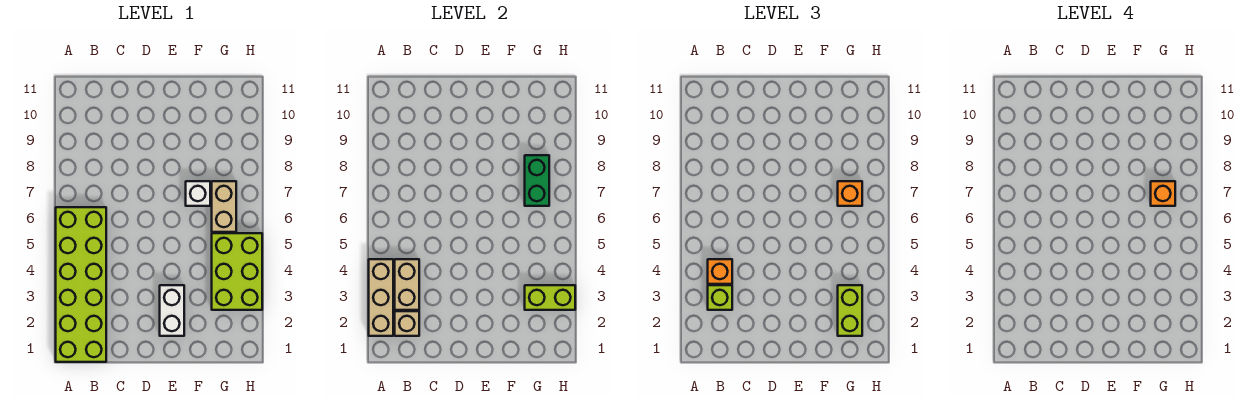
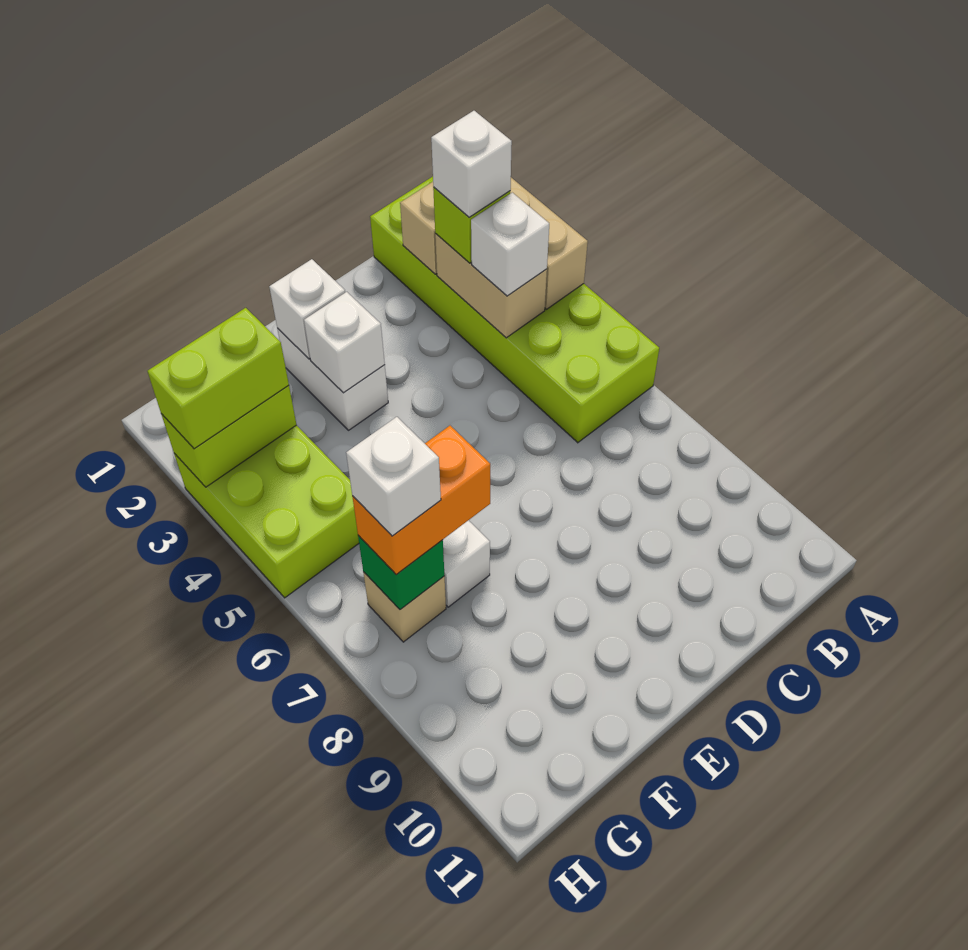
none -> white 1x1 brick [431,111,512,217]
orange 1x1 brick [708,259,732,284] -> white 1x1 brick [471,193,549,296]
none -> white 1x1 brick [269,259,345,359]
none -> white 1x1 brick [304,292,385,393]
lime 1x2 brick [838,285,862,336] -> lime 1x2 brick turned to [147,308,289,449]
tan 1x2 brick [212,181,236,232] -> tan 1x1 brick [363,572,446,642]
green 1x2 brick [525,155,549,206] -> green 1x1 brick [358,535,444,609]
orange 1x1 brick [838,181,862,206] -> orange 1x2 brick [352,426,490,575]
orange 1x1 brick [1151,181,1175,206] -> white 1x1 brick [346,417,441,536]

